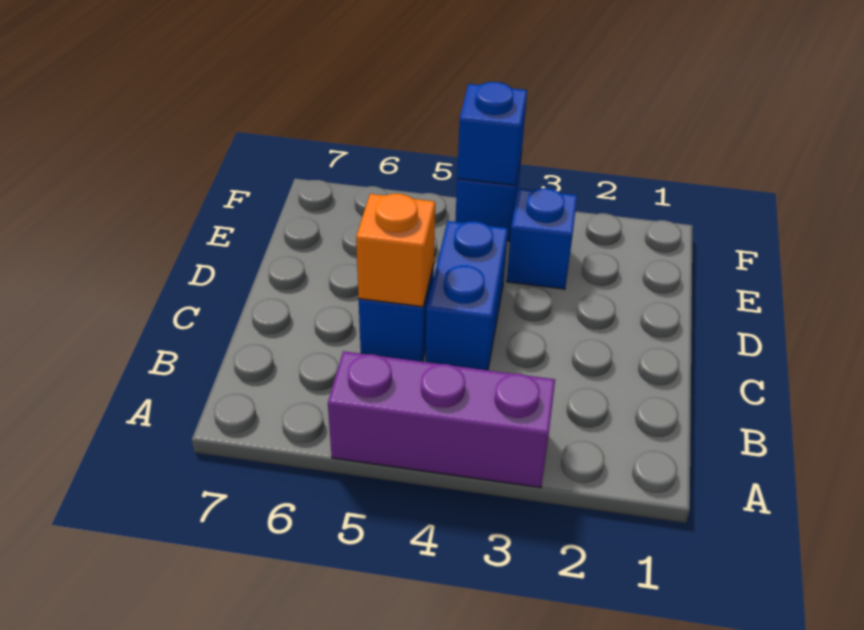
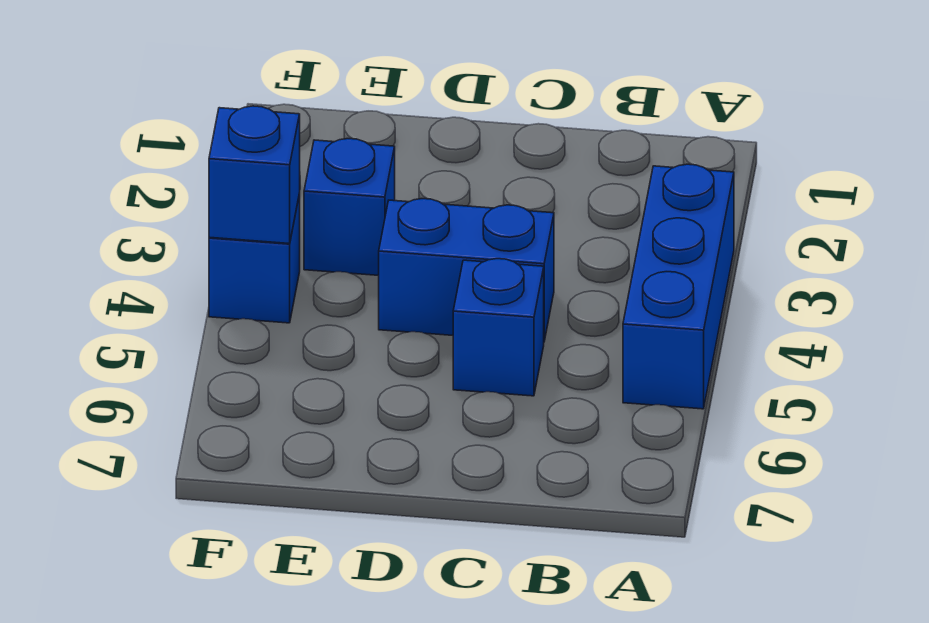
purple 1x3 brick [328,351,555,488] -> blue 1x3 brick [623,164,734,409]
orange 1x1 brick [356,194,435,307] -> none

